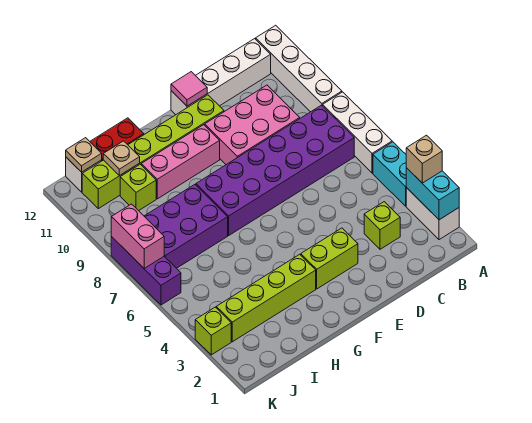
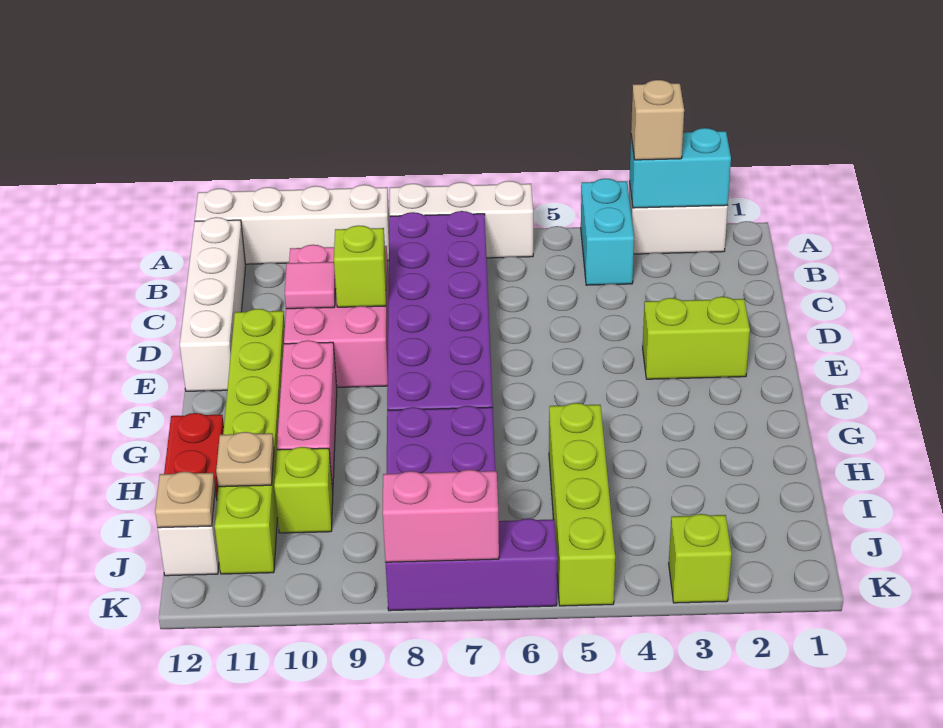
cyan 1x2 brick [373,142,407,206] -> cyan 1x2 brick turned to [581,179,634,285]
lime 1x1 brick [364,202,400,249] -> lime 1x1 brick moved to [334,226,386,307]
lime 1x2 brick [301,228,358,289] -> lime 1x2 brick turned to [643,297,750,379]
pink 1x1 tile [171,72,207,106] -> pink 1x1 tile moved to [285,262,336,309]
lime 1x4 brick [216,254,316,342] -> lime 1x4 brick moved to [549,403,615,606]

